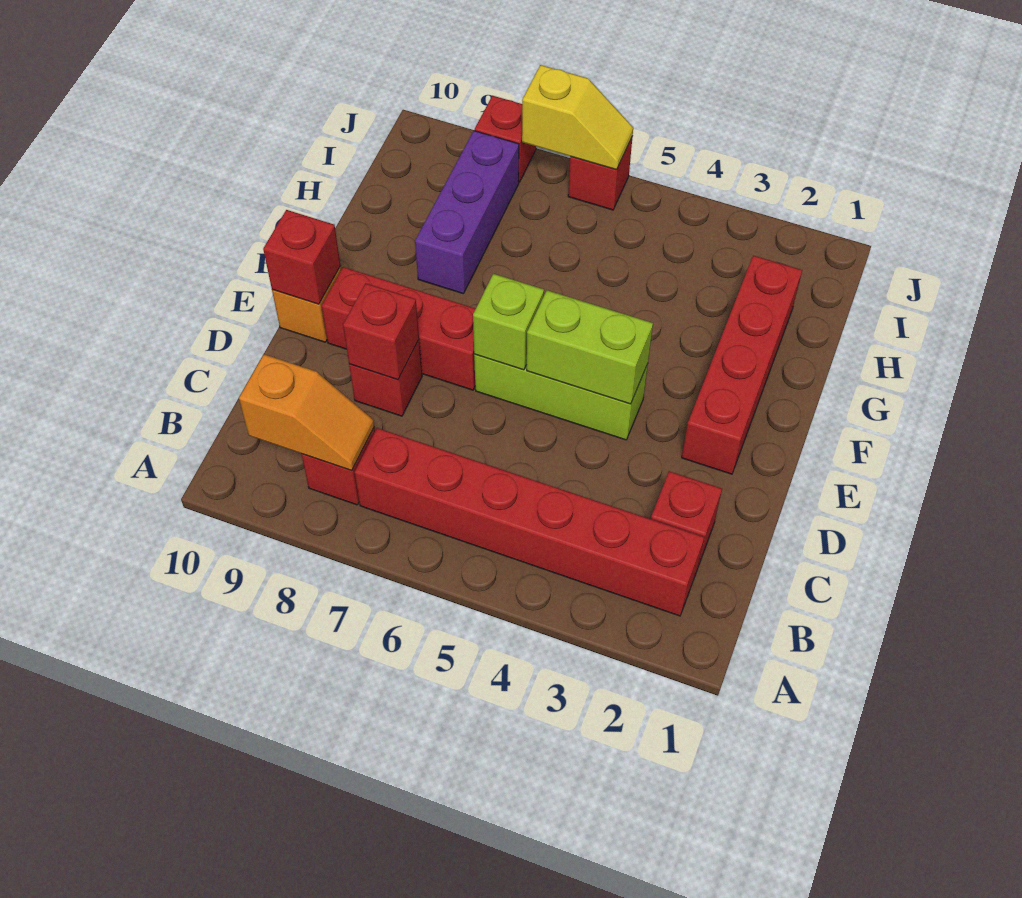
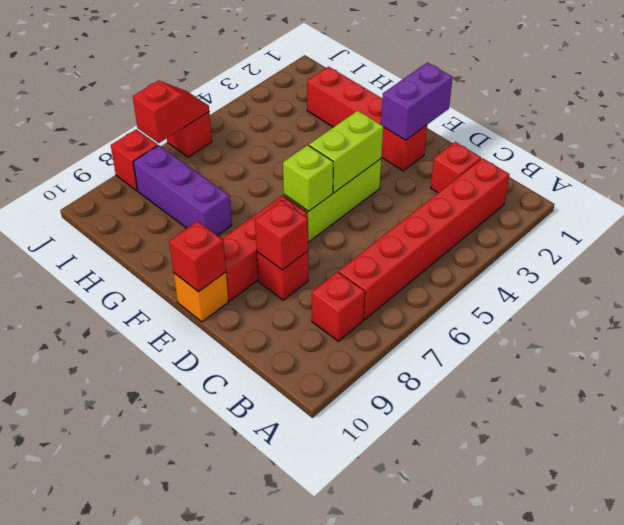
orange 1x2 slope [239,354,374,471] -> none
none -> purple 1x2 brick [381,63,453,140]
yellow 1x2 slope [522,65,633,170] -> red 1x2 slope [133,81,209,143]

